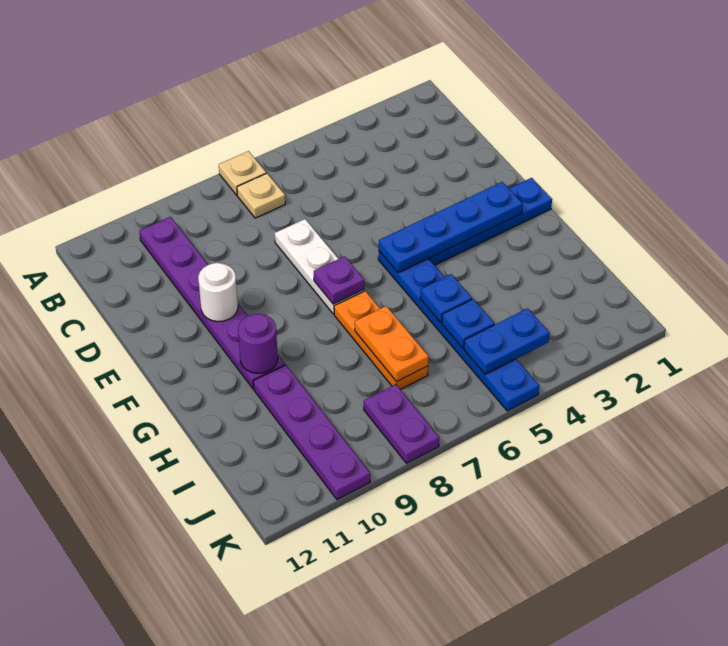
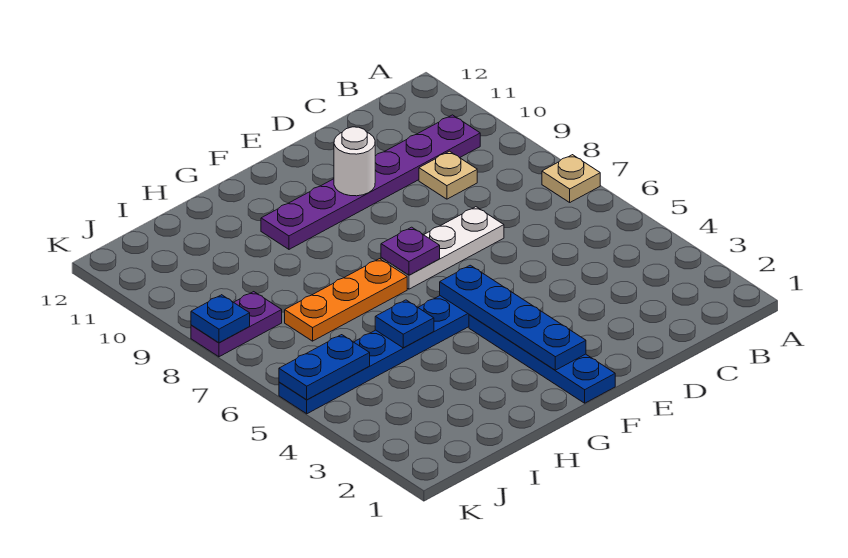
tan 1x1 plate [237,173,285,218] -> tan 1x1 plate moved to [419,151,477,199]
purple 1x1 round brick [238,314,278,373] -> none
orange 1x2 plate [355,306,429,382] -> none
purple 1x4 plate [253,365,370,500] -> none
blue 1x1 plate [442,299,494,348] -> blue 1x1 plate moved to [191,295,250,343]
blue 1x2 plate [464,308,550,374] -> blue 1x2 plate turned to [279,335,370,400]

